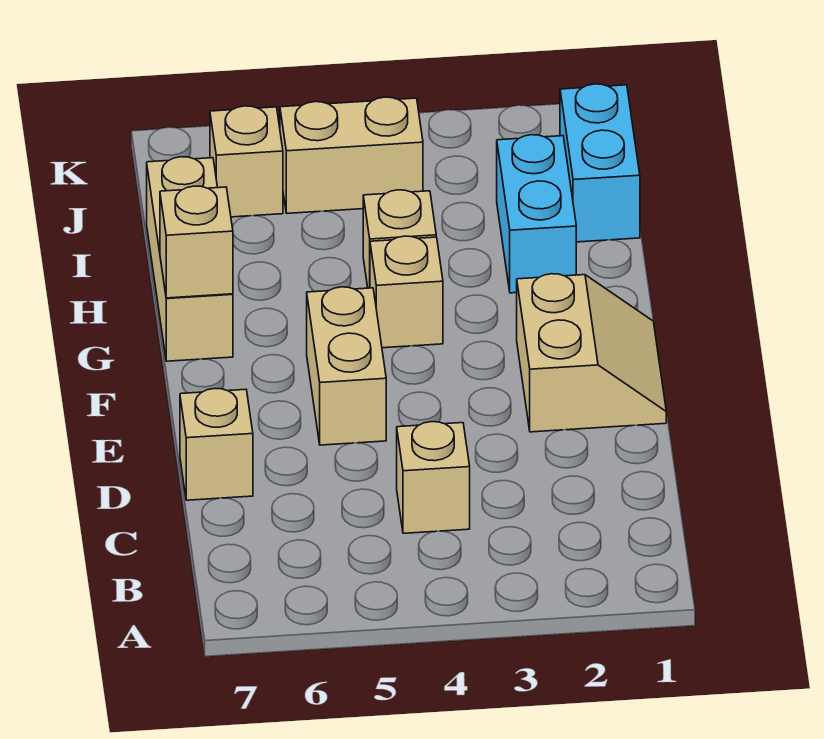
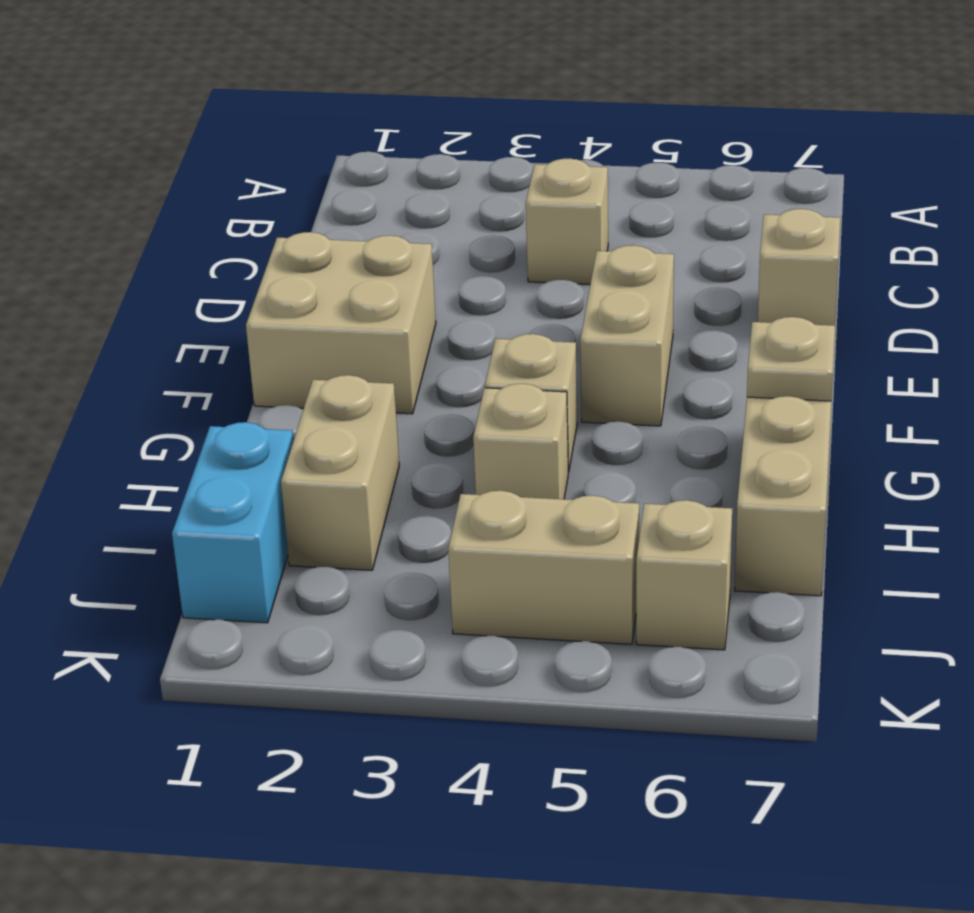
tan 2x2 slope [517,274,666,432] -> tan 2x2 brick [246,232,436,414]
tan 1x1 brick [160,186,233,298] -> tan 1x1 plate [747,317,835,401]
cyan 1x2 brick [497,135,576,293] -> tan 1x2 brick [281,375,399,570]

